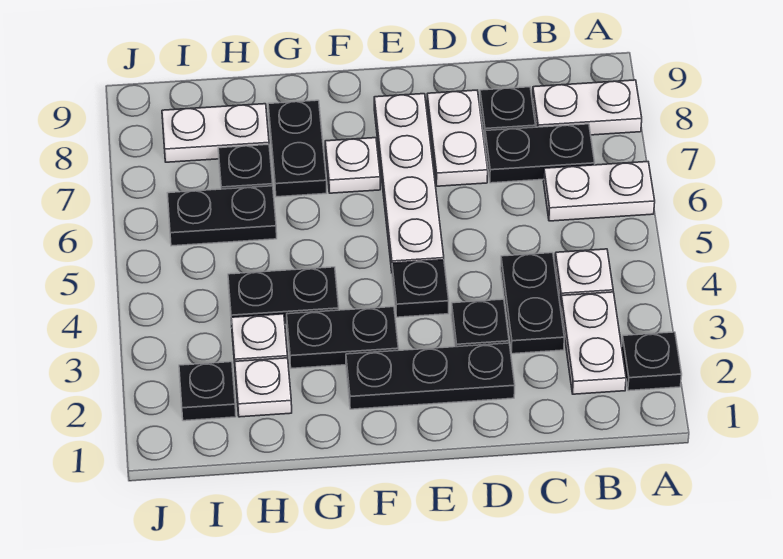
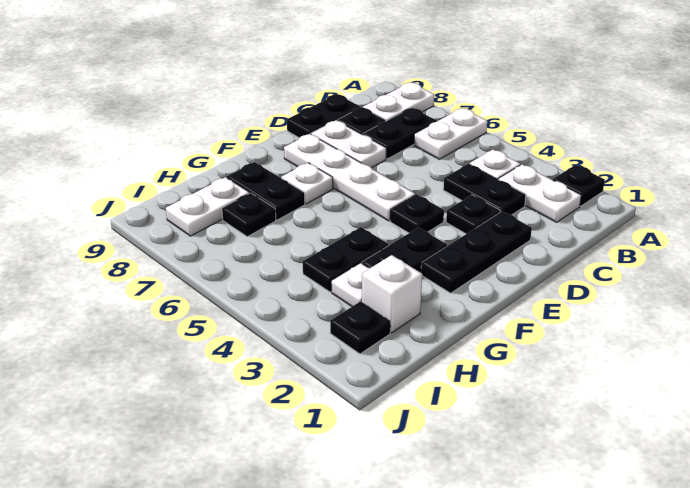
white 1x1 plate [235,358,292,417] -> white 1x1 brick [362,255,422,333]
black 1x2 plate [168,186,277,246] -> black 1x2 plate moved to [287,94,361,138]

